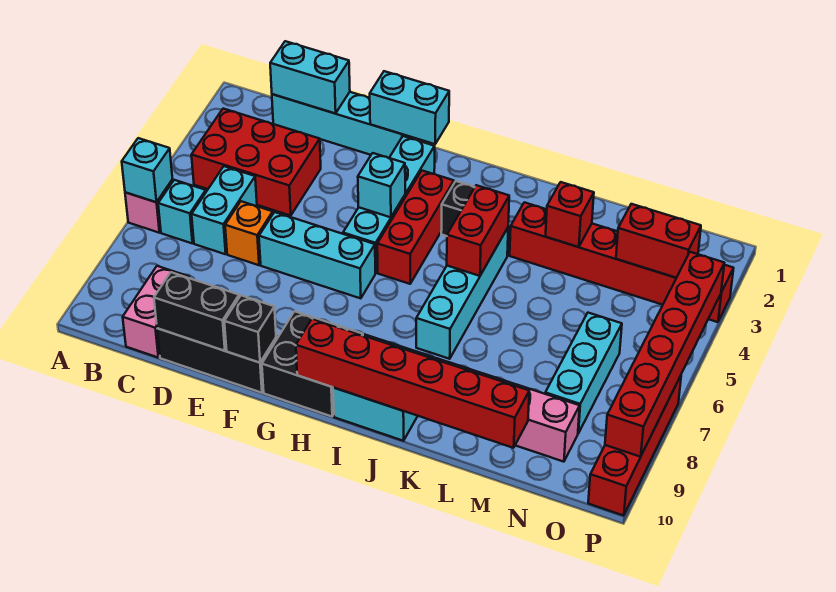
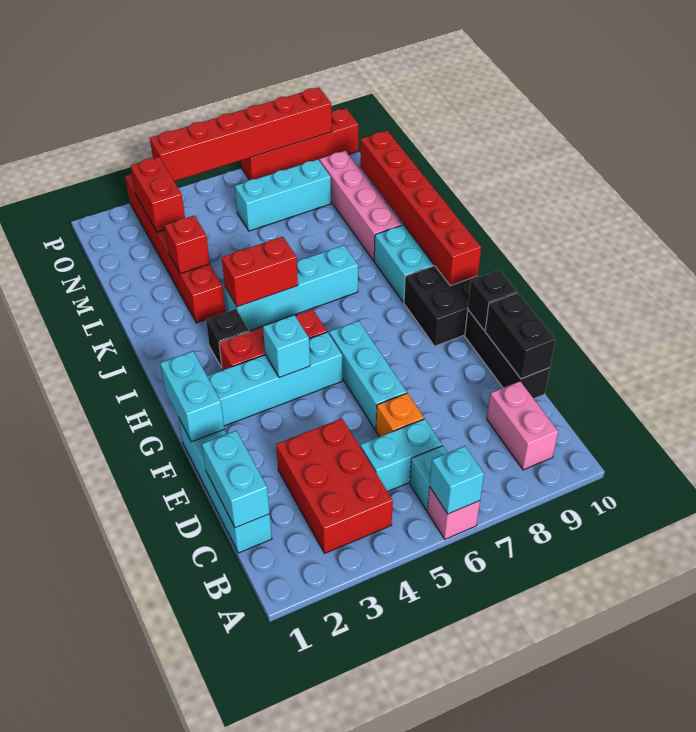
pink 1x2 brick [123,266,189,357] -> pink 1x2 brick turned to [487,381,558,470]

